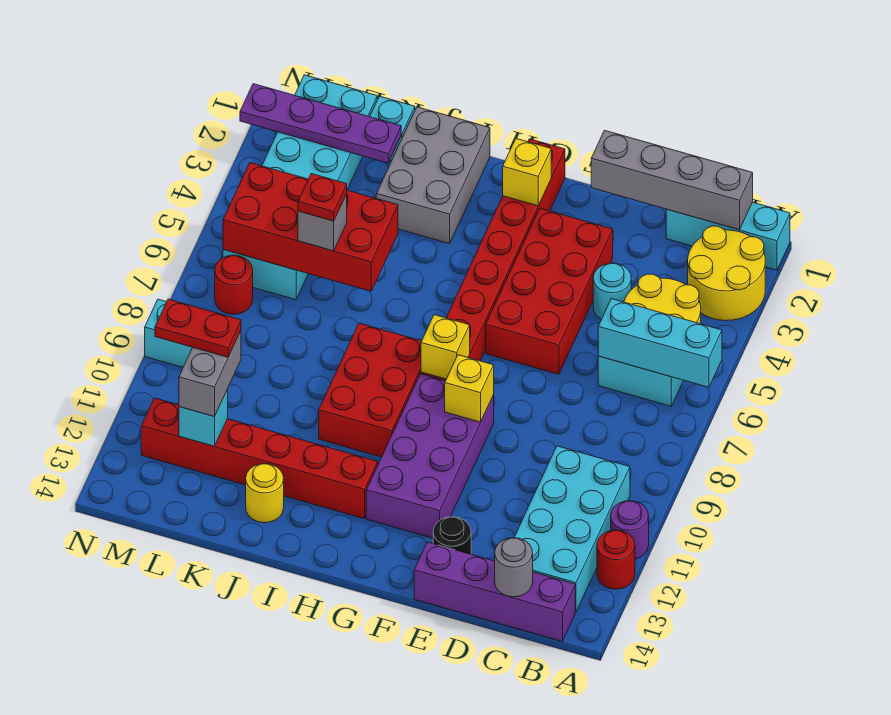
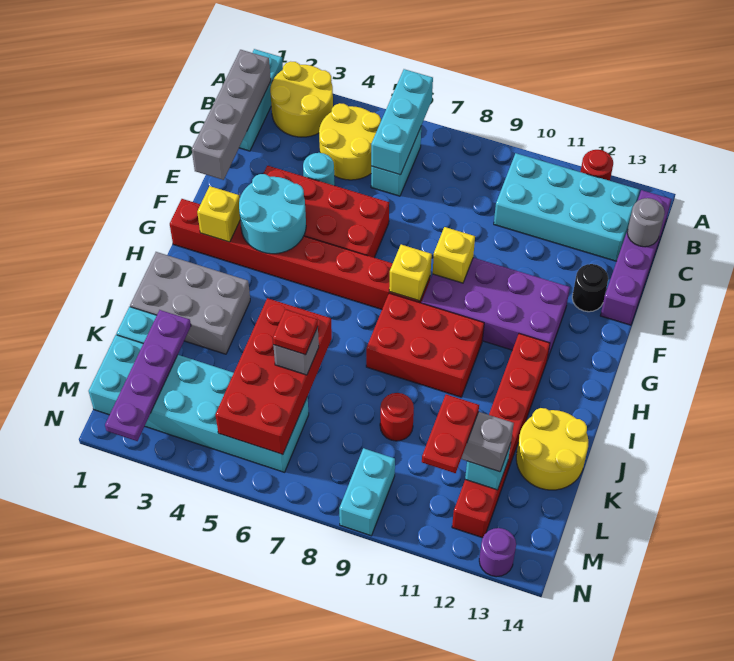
purple 1x1 round brick [611,501,649,559] -> purple 1x1 round brick moved to [479,528,516,577]
none -> cyan 2x2 round brick [239,174,306,254]
yellow 1x1 round brick [246,464,284,523] -> yellow 2x2 round brick [516,408,588,490]
red 1x1 round brick [215,255,253,314] -> red 1x1 round brick moved to [380,393,414,441]

